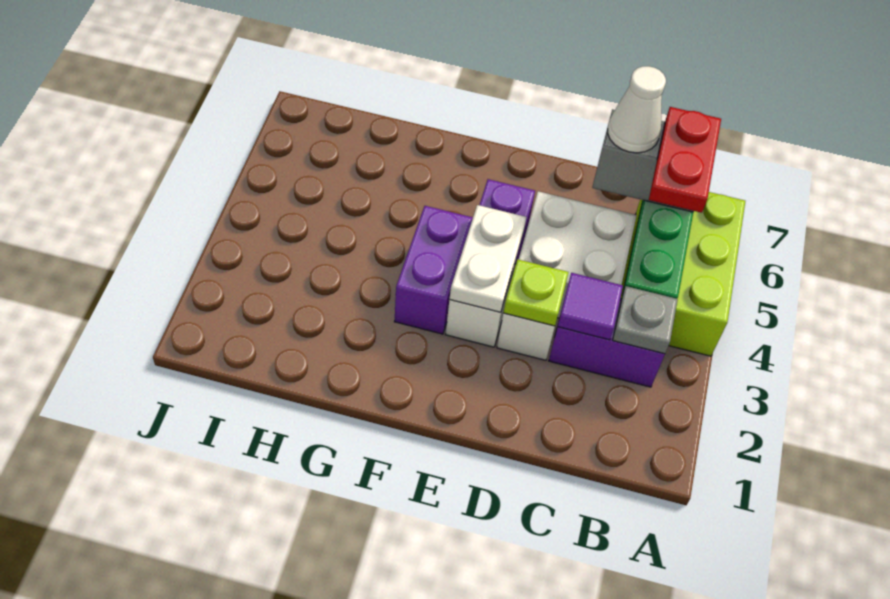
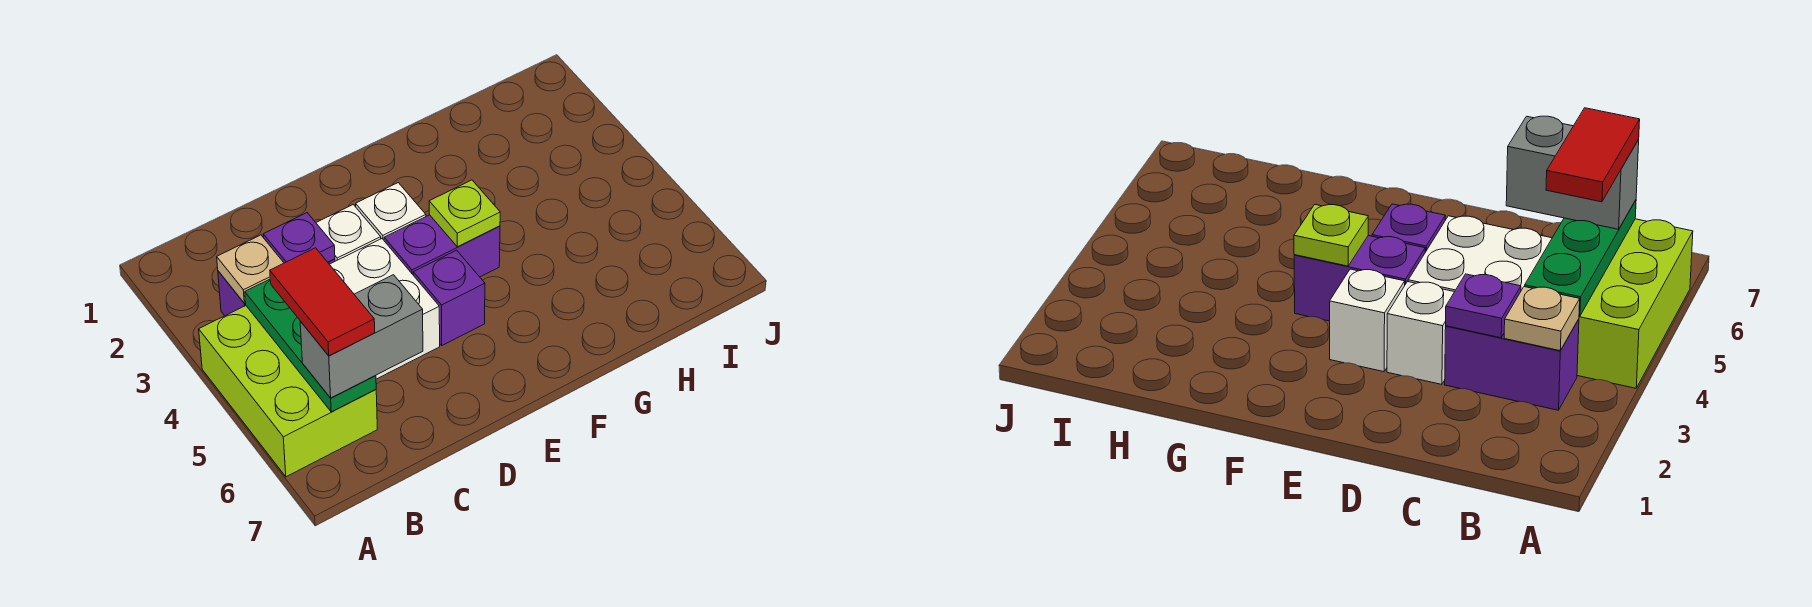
grey 1x1 plate [613,286,678,354] -> tan 1x1 plate [217,235,284,303]
red 1x2 plate [649,107,721,213] -> red 1x2 tile [270,248,375,356]
purple 1x1 tile [558,273,623,340] -> purple 1x1 plate [263,213,335,263]
white 1x1 cone [607,66,666,153] -> none
lime 1x1 plate [503,259,569,326] -> lime 1x1 plate moved to [429,180,500,247]
white 1x2 plate [450,205,526,312] -> none
purple 1x2 brick [394,206,473,334] -> purple 1x2 brick turned to [384,215,500,277]

